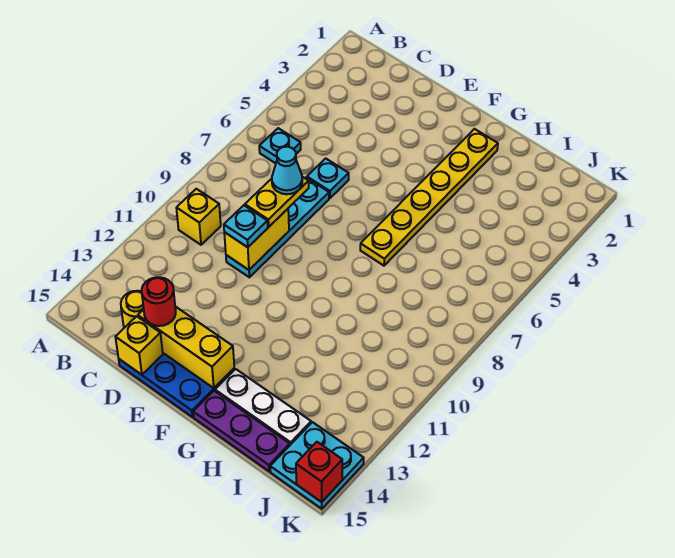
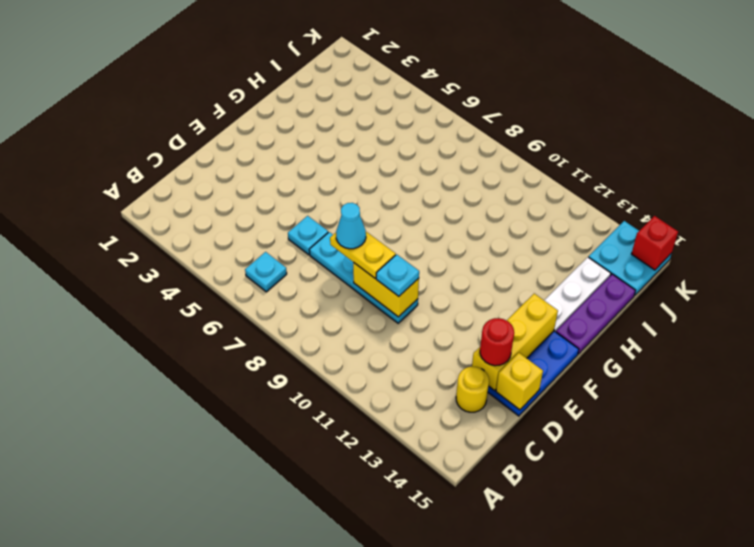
yellow 1x1 brick [176,189,221,245] -> none
yellow 1x6 plate [360,129,498,266] -> none

